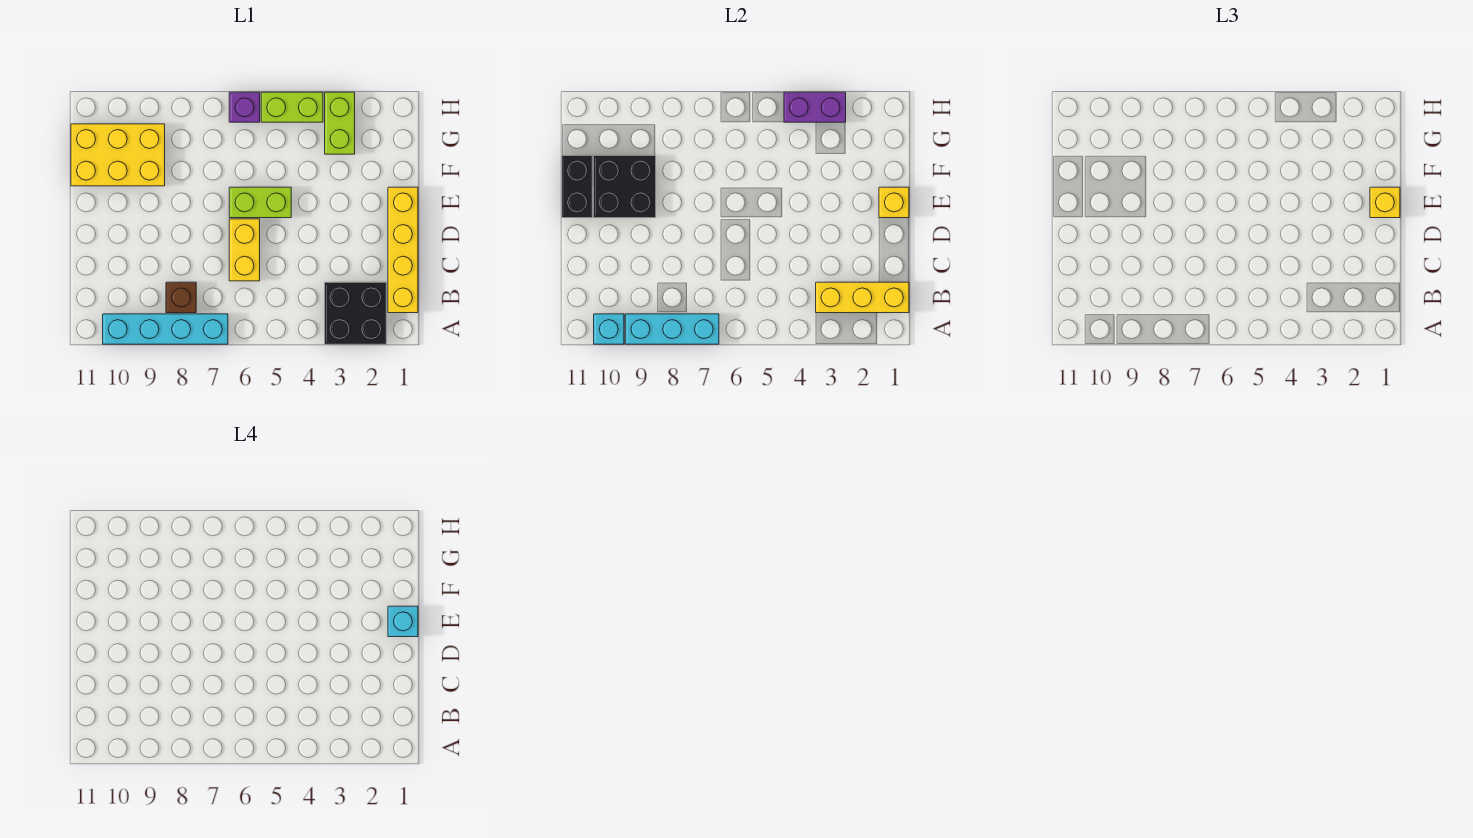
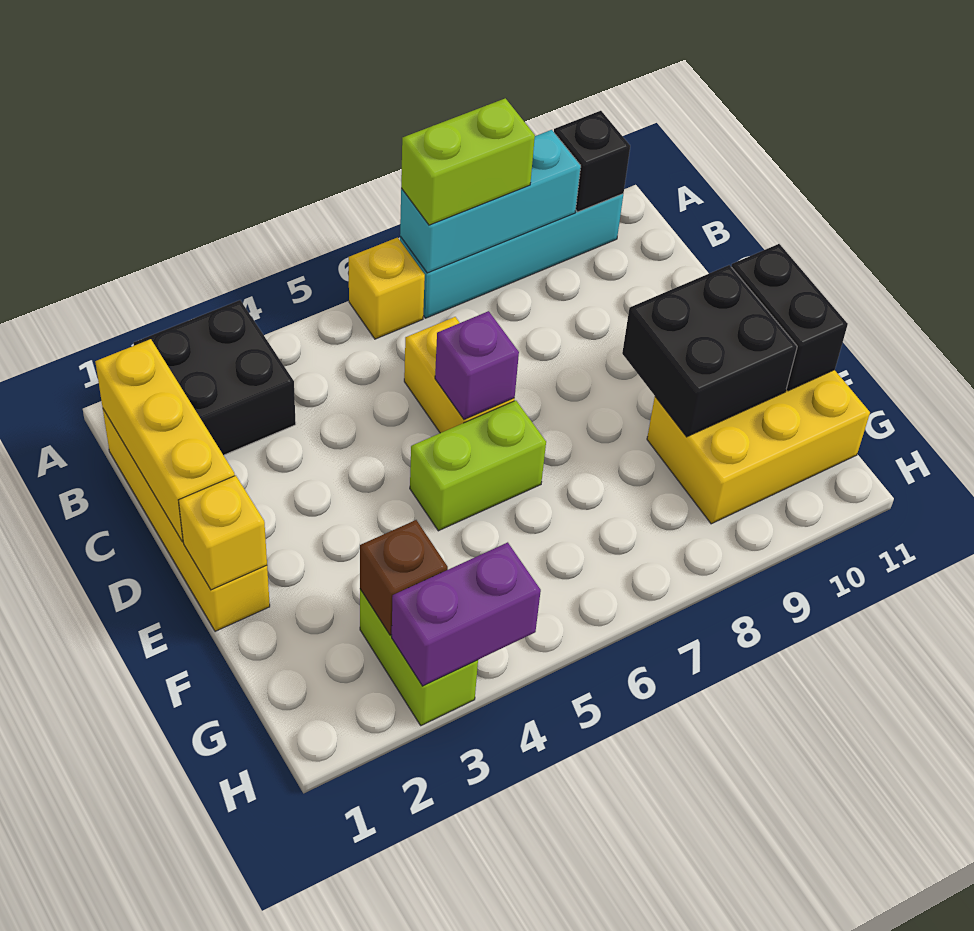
cyan 1x1 brick [594,314,624,344] -> black 1x1 brick [554,111,630,212]
yellow 1x3 brick [816,282,909,313] -> yellow 1x3 brick turned to [95,339,235,542]
brown 1x1 brick [166,282,196,313] -> brown 1x1 brick moved to [360,520,448,635]
yellow 1x1 brick [1370,187,1400,218] -> yellow 1x1 brick moved to [349,238,425,339]
cyan 1x1 brick [388,606,418,637] -> none
lime 1x2 brick [261,92,323,122] -> lime 1x2 brick moved to [401,98,535,225]
purple 1x1 brick [229,92,260,122] -> purple 1x1 brick moved to [435,311,519,419]

